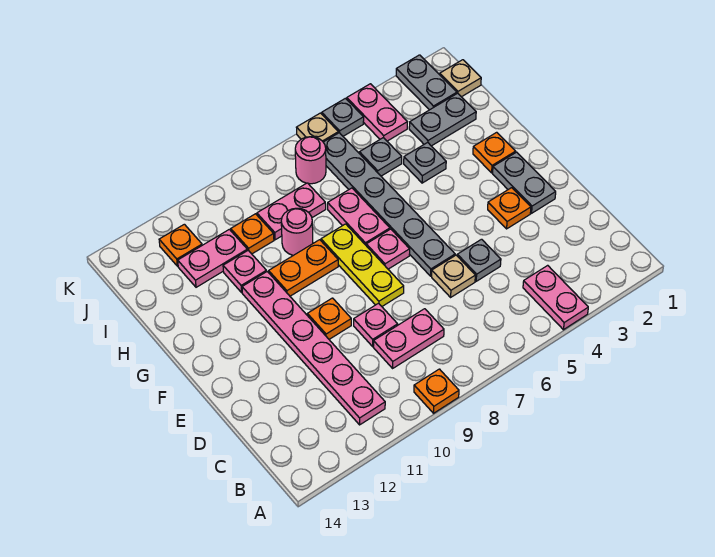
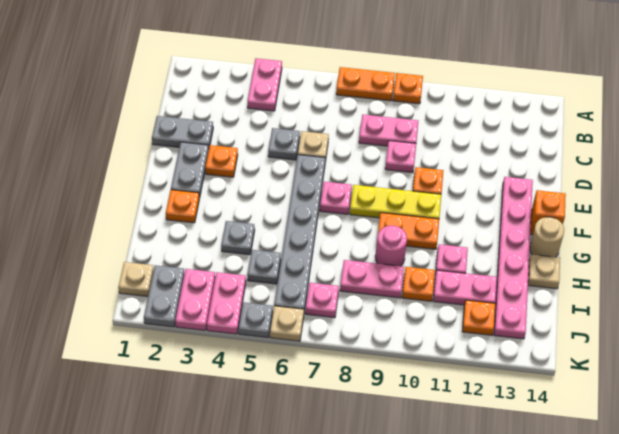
none -> orange 1x2 plate [336,67,395,101]
pink 1x6 plate [242,272,385,425] -> pink 1x6 plate moved to [494,177,533,339]
yellow 1x3 plate [321,224,404,306] -> yellow 1x3 plate turned to [350,185,441,219]
none -> orange 1x1 brick [530,190,566,235]
pink 1x2 plate [328,188,390,245] -> pink 1x2 plate moved to [175,269,215,330]
none -> tan 1x1 round brick [530,217,564,257]
none -> tan 1x1 plate [528,255,560,289]
grey 1x2 plate [409,93,476,146] -> grey 1x2 plate moved to [152,116,213,147]
pink 1x1 round brick [295,137,326,184] -> pink 1x1 plate [306,283,339,318]

